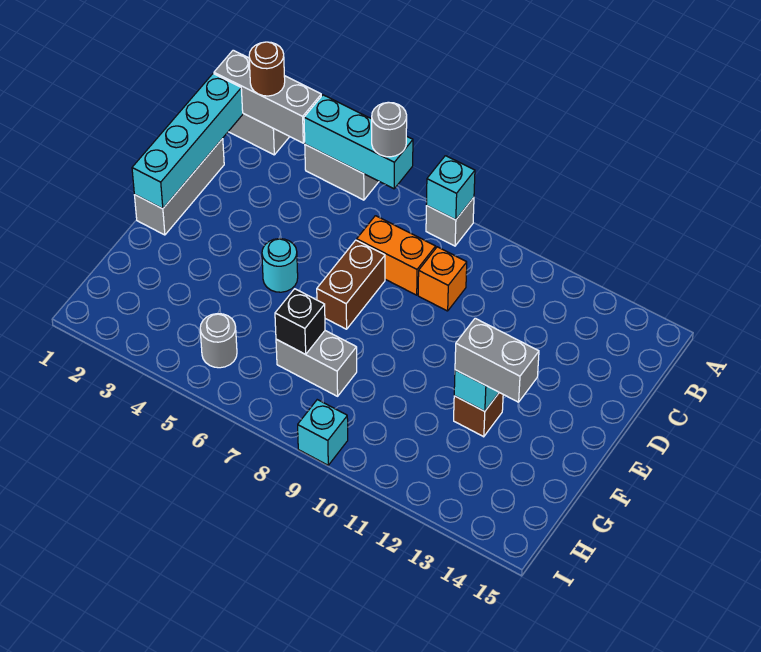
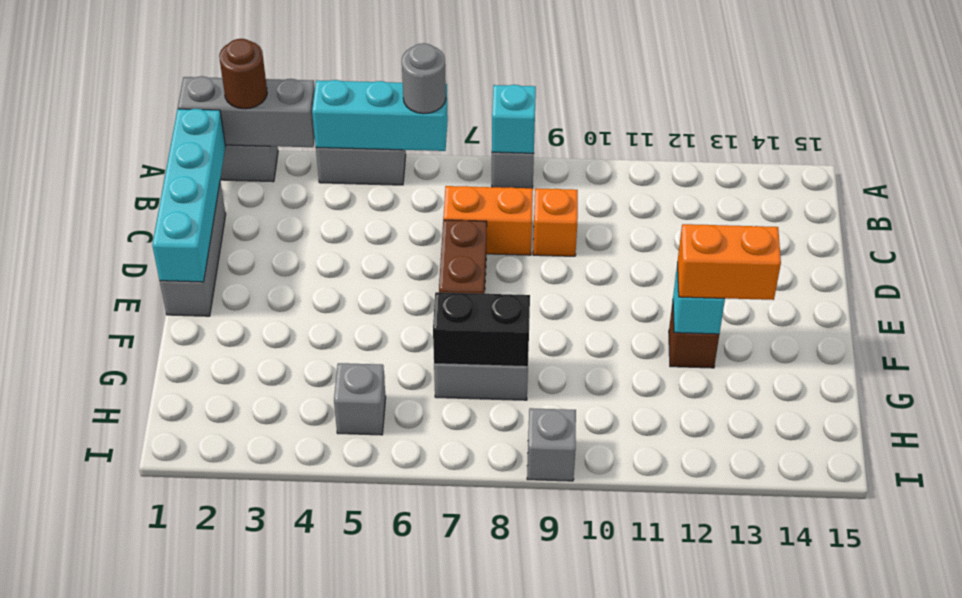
cyan 1x1 round brick [262,239,298,292] -> none
grey 1x2 brick [455,318,539,402] -> orange 1x2 brick [677,224,781,300]
black 1x1 brick [275,289,325,354] -> black 1x2 brick [433,292,530,367]
grey 1x1 round brick [200,314,237,368] -> grey 1x1 brick [334,363,386,435]
cyan 1x1 brick [298,400,348,465] -> grey 1x1 brick [527,408,576,481]

